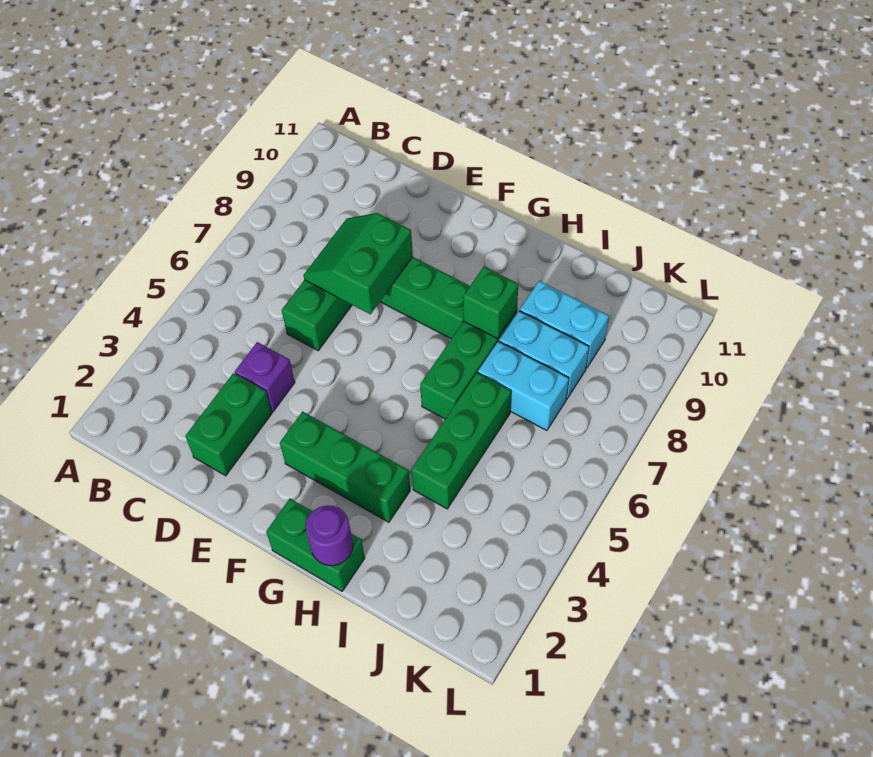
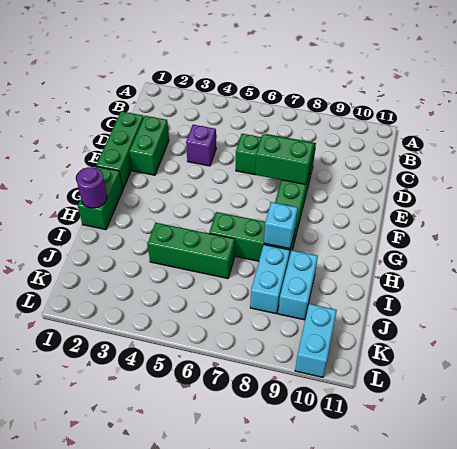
green 1x2 brick [185,373,272,476] -> green 1x2 brick turned to [129,116,169,175]
green 1x3 brick [280,411,410,522] -> green 1x3 brick moved to [96,111,144,189]
green 1x1 brick [463,267,518,338] -> cyan 1x1 brick [264,202,298,249]
cyan 1x2 brick [478,342,569,430] -> cyan 1x2 brick moved to [295,304,337,377]

